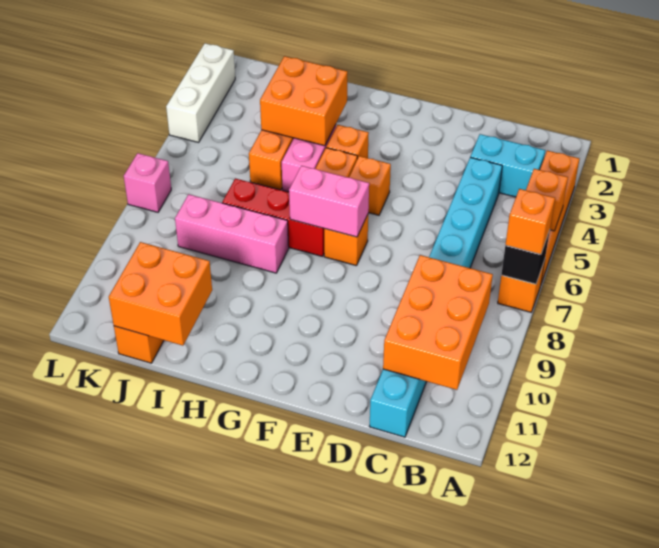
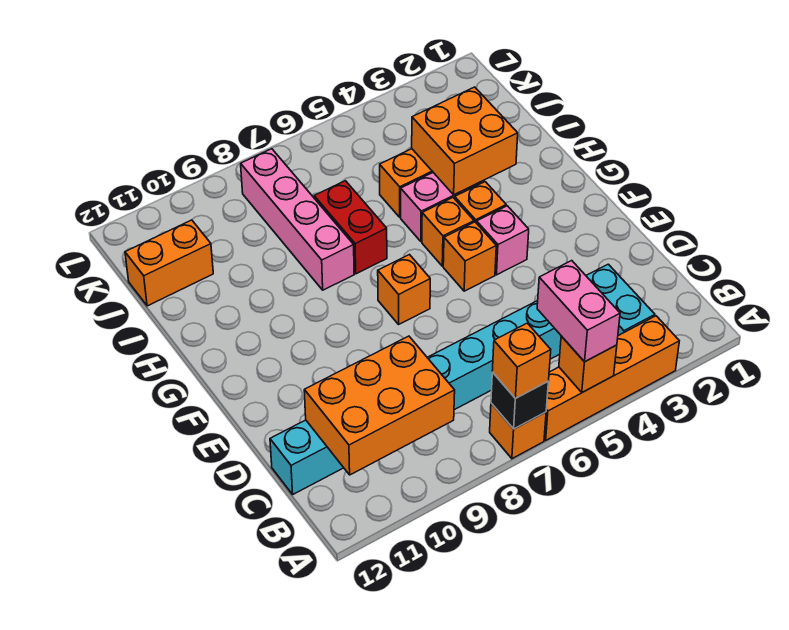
pink 1x2 brick [289,166,369,237] -> pink 1x2 brick moved to [537,261,620,362]
red 1x3 brick [222,178,324,256] -> red 1x2 brick [314,181,387,274]
pink 1x3 brick [175,194,289,273] -> pink 1x4 brick [241,149,354,290]
orange 2x2 brick [109,242,212,346] -> none
white 1x3 brick [166,43,235,142] -> none
pink 1x1 brick [124,153,171,212] -> pink 1x1 brick moved to [477,206,529,275]

